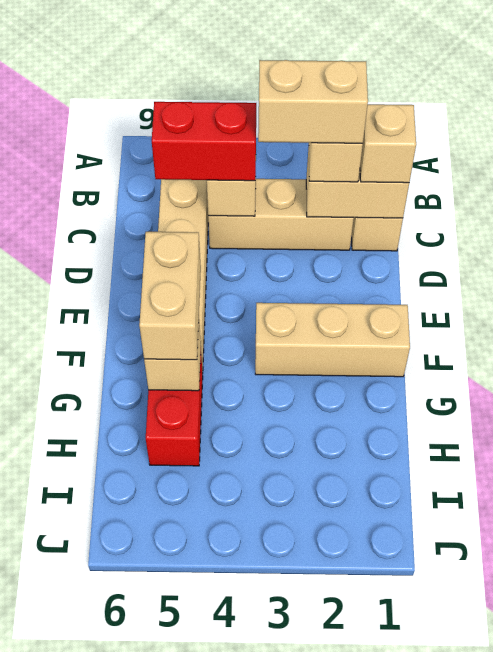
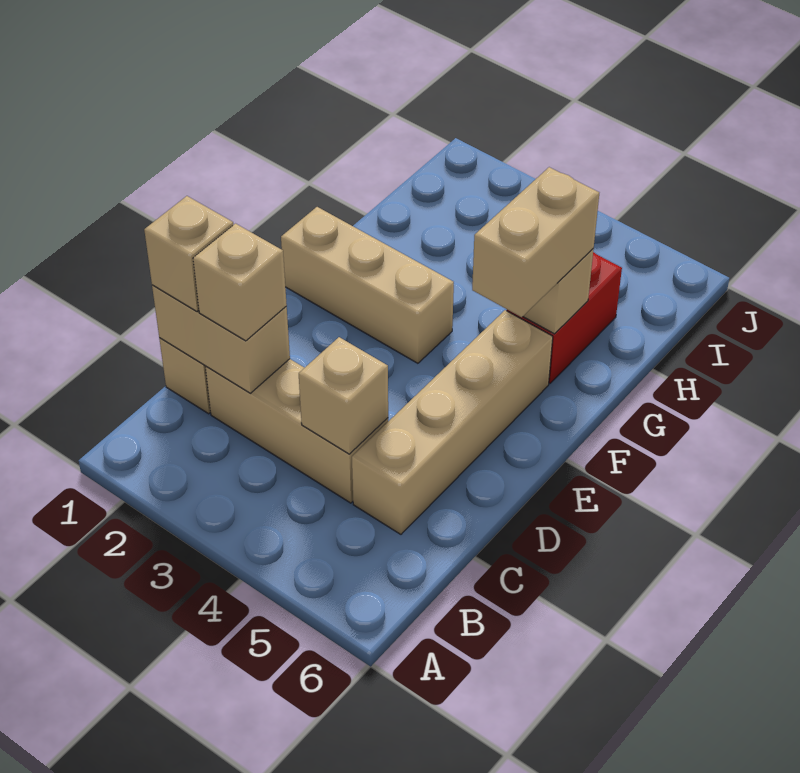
tan 1x2 brick [258,60,368,144] -> none
red 1x2 brick [152,102,256,181] -> none

